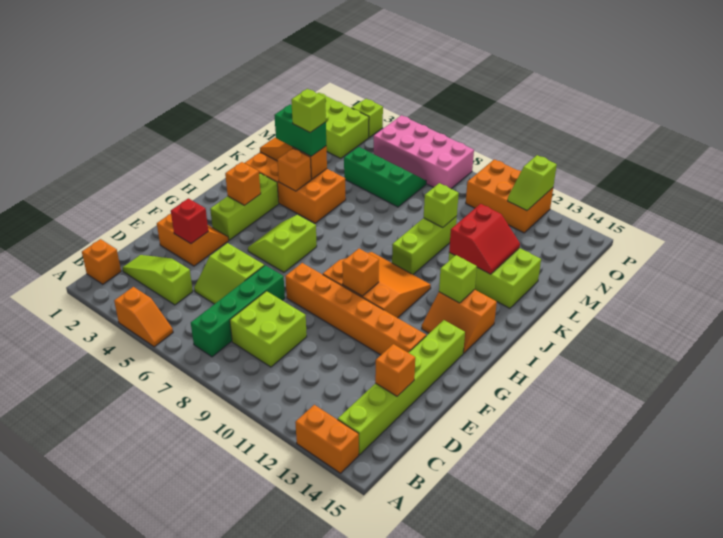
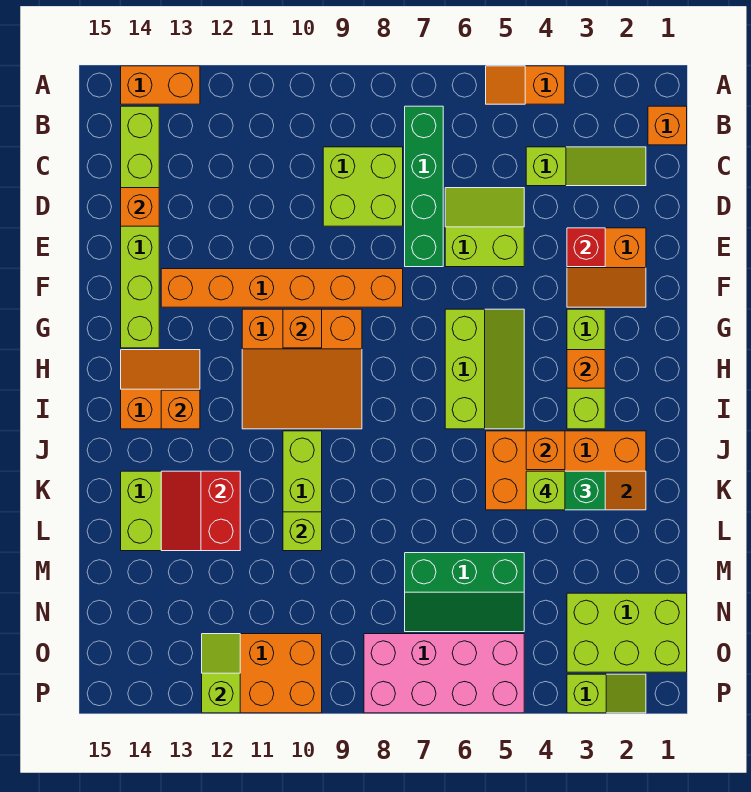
lime 2x2 slope [248,215,317,272] -> lime 2x3 slope [445,309,524,429]
lime 1x1 brick [439,255,477,303] -> orange 1x1 brick [161,390,200,429]

